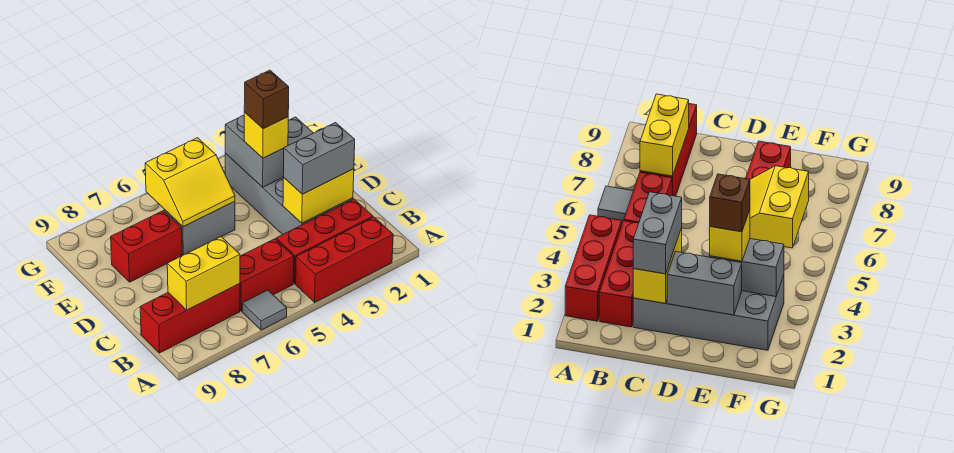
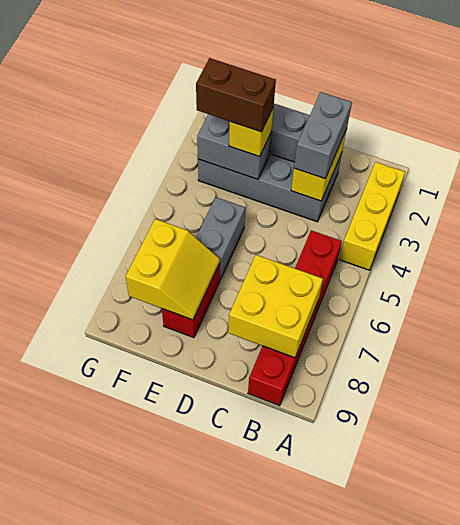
red 1x3 brick [296,217,393,302] -> yellow 1x3 brick [340,162,405,270]
grey 1x1 tile [242,290,287,330] -> none
red 1x3 brick [276,199,373,284] -> none
yellow 1x2 brick [167,237,240,310] -> yellow 2x2 brick [228,255,323,358]
brown 1x1 brick [244,70,289,129] -> brown 1x2 brick [196,58,276,132]
yellow 2x2 slope [145,138,235,227] -> yellow 2x2 slope moved to [126,219,220,320]

